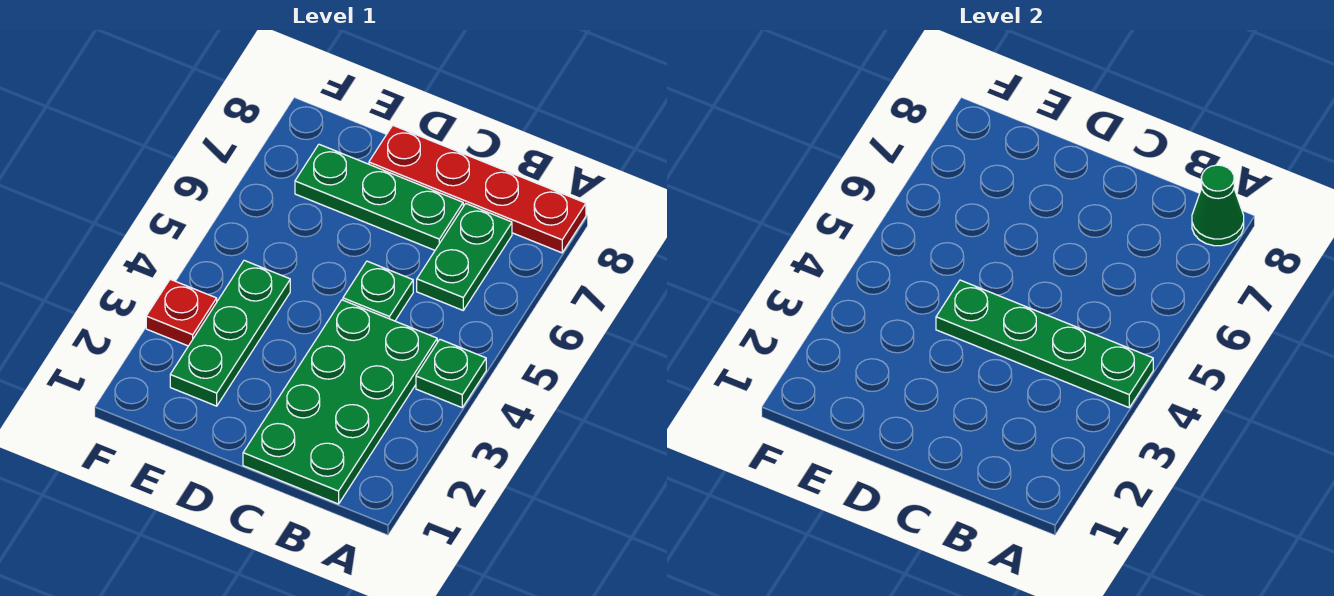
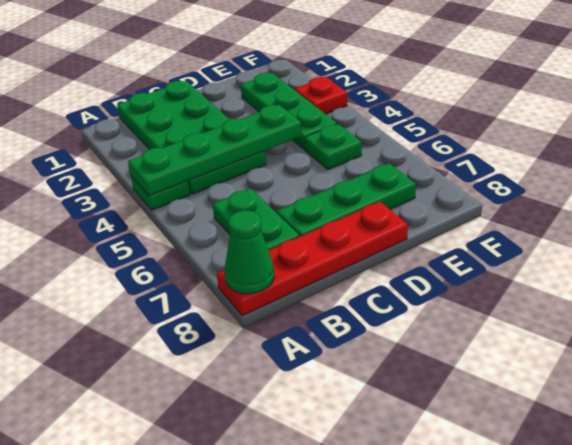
green 1x1 plate [343,261,413,321] -> green 1x1 plate moved to [305,124,362,169]

